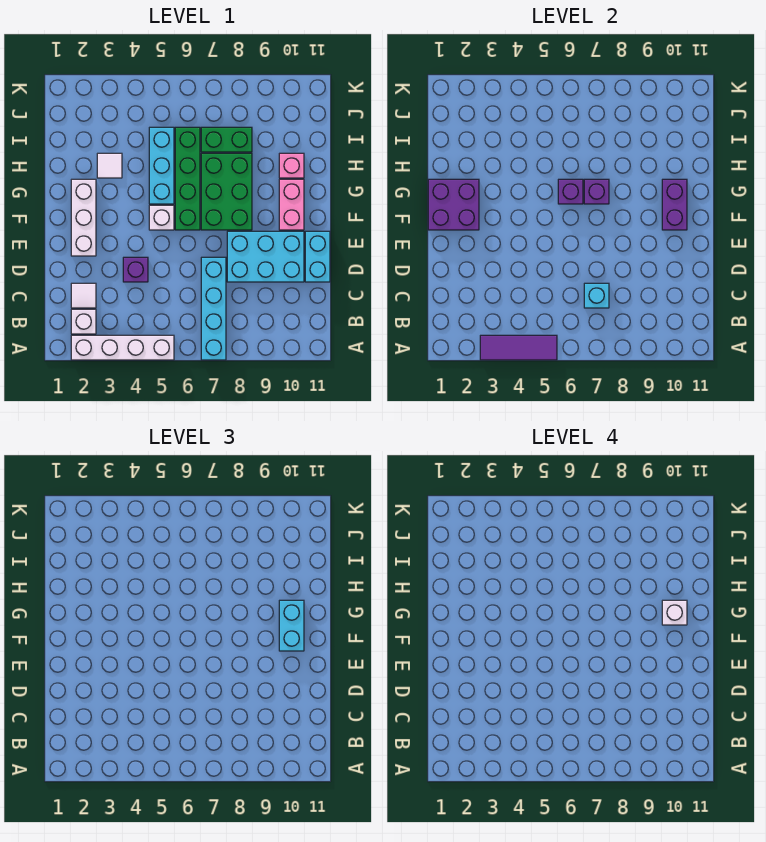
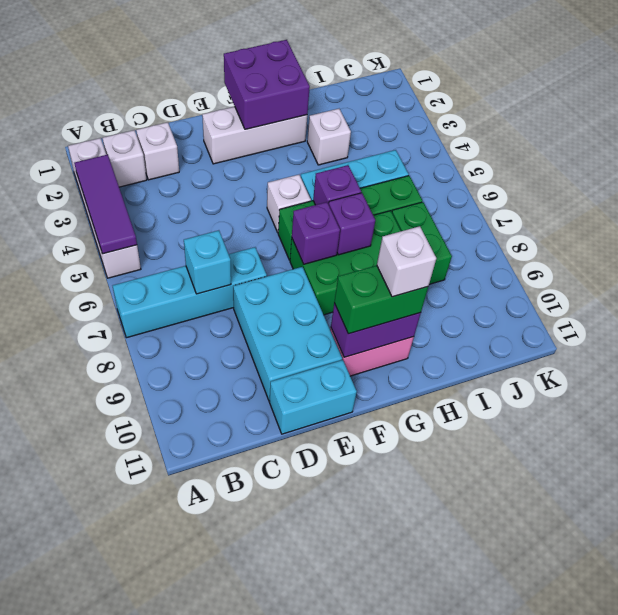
white 1x1 tile [71,283,96,308] -> white 1x1 brick [136,122,179,180]
purple 1x1 brick [123,257,148,282] -> purple 1x1 brick moved to [292,202,340,264]
cyan 1x2 brick [279,600,304,651] -> green 1x2 brick [334,265,428,334]
white 1x1 tile [97,153,122,178] -> white 1x1 brick [307,109,351,165]
pink 1x1 brick [279,153,304,178] -> none

